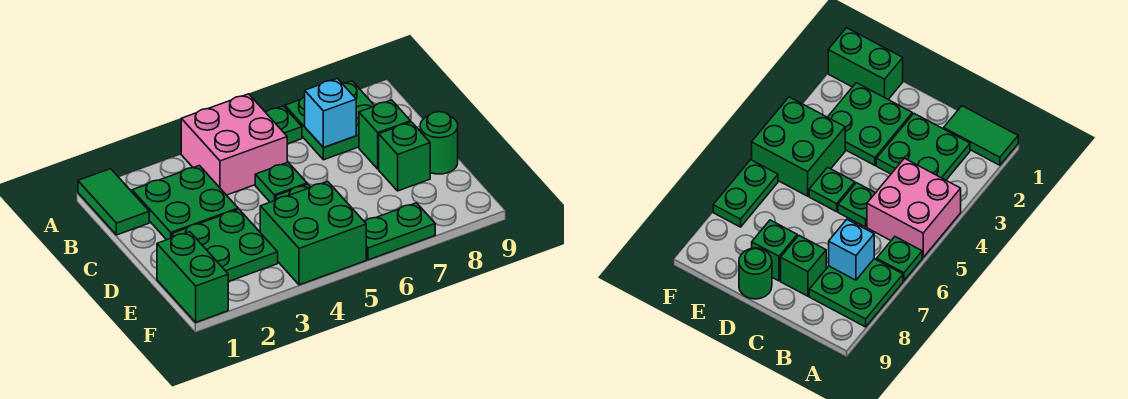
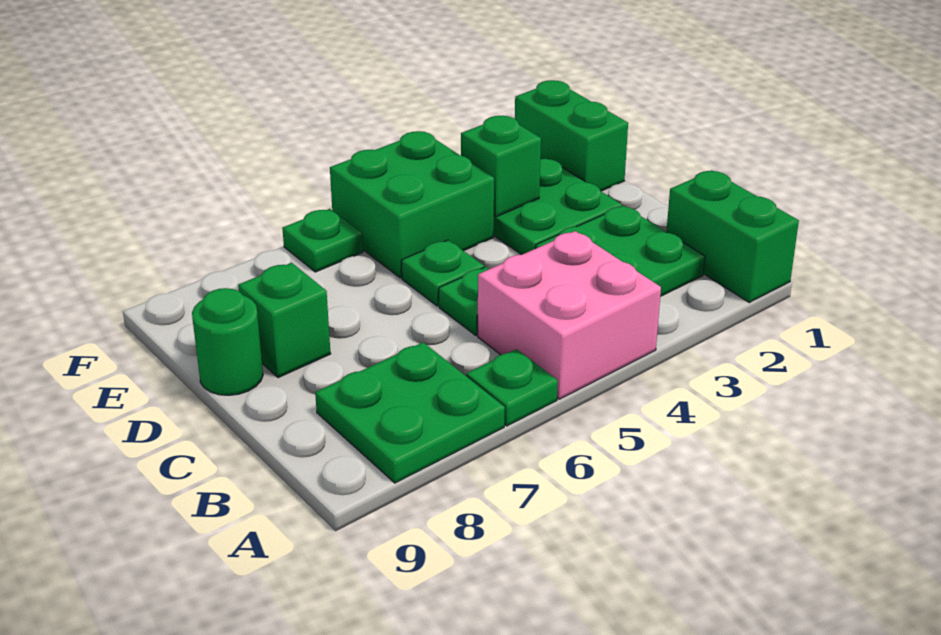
green 1x2 tile [78,169,149,235] -> green 1x2 brick [666,171,799,302]
cyan 1x1 brick [305,78,356,147] -> none
green 1x1 brick [359,100,411,169] -> green 1x1 brick moved to [461,116,541,217]
green 1x2 plate [365,203,435,260] -> green 1x1 plate [282,209,363,272]

